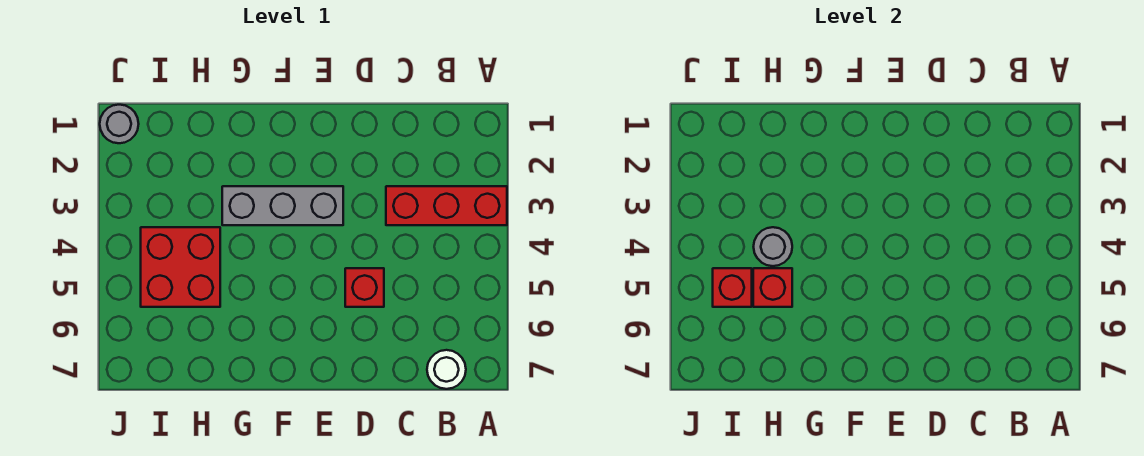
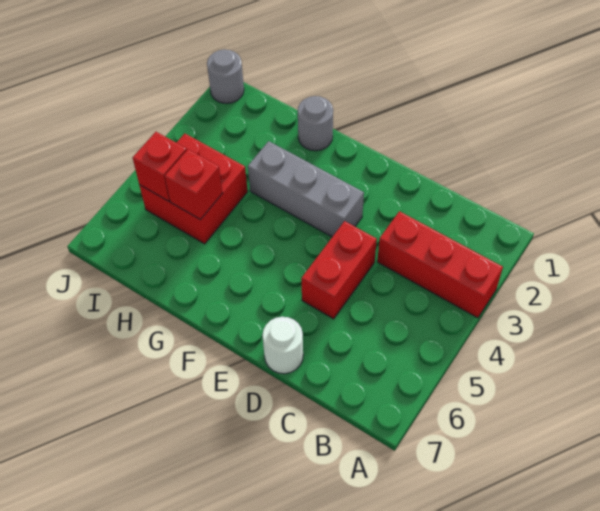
white 1x1 round brick [427,350,466,389] -> white 1x1 round brick moved to [262,317,303,374]
red 1x1 brick [345,268,384,307] -> red 1x2 brick [301,221,377,319]
grey 1x1 round brick [754,227,792,266] -> grey 1x1 round brick moved to [298,96,333,151]

